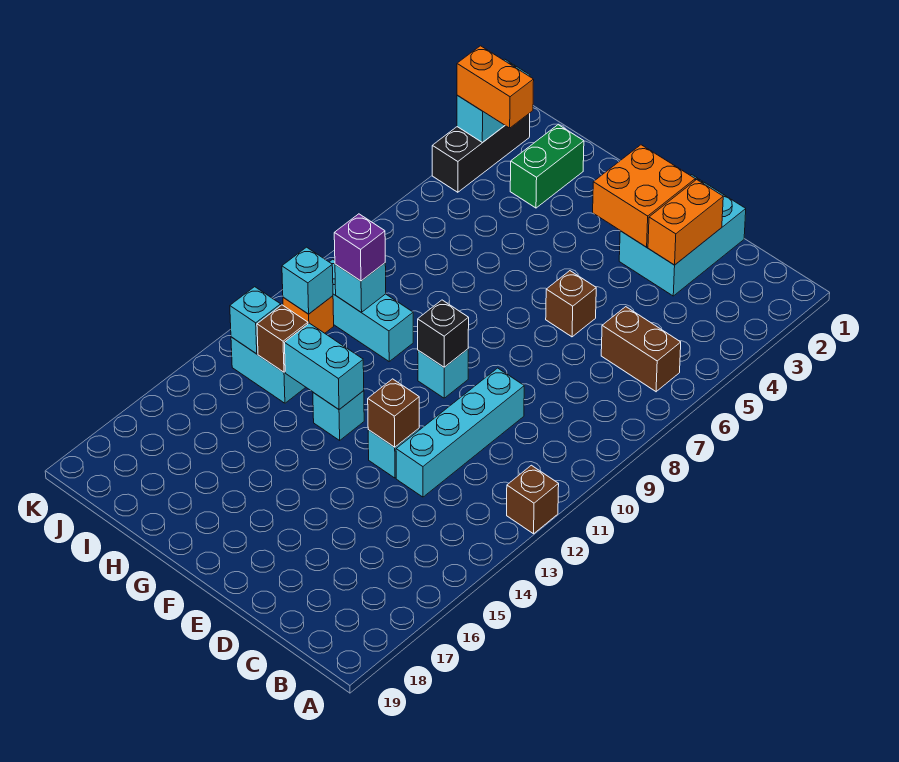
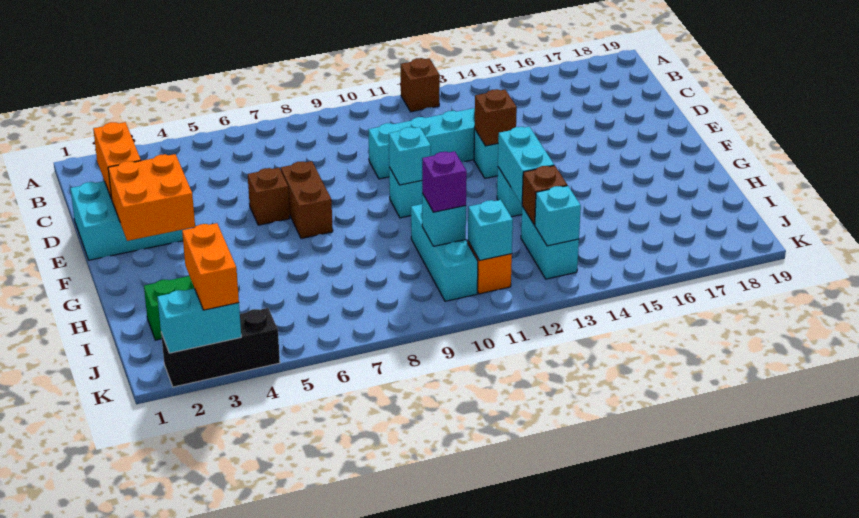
brown 1x2 brick [601,307,681,392] -> brown 1x2 brick moved to [281,161,333,239]
orange 1x2 brick [648,180,723,265] -> orange 1x2 brick turned to [93,122,141,199]
black 1x1 brick [418,300,469,367] -> cyan 1x1 brick [389,127,431,185]

